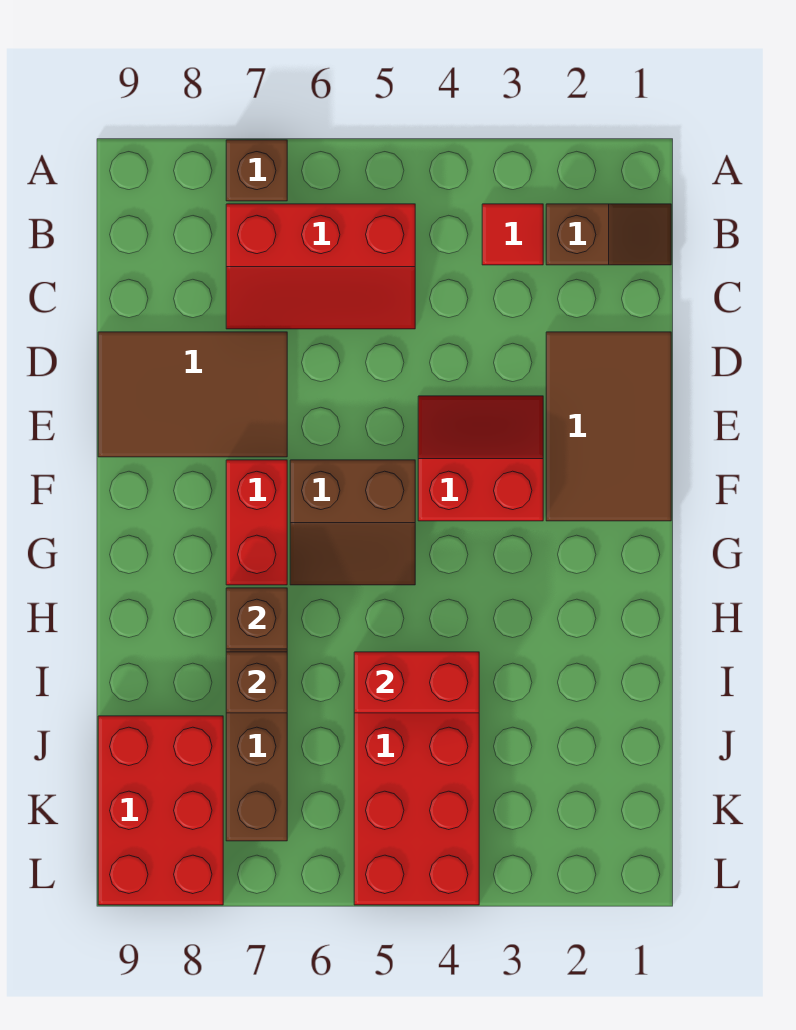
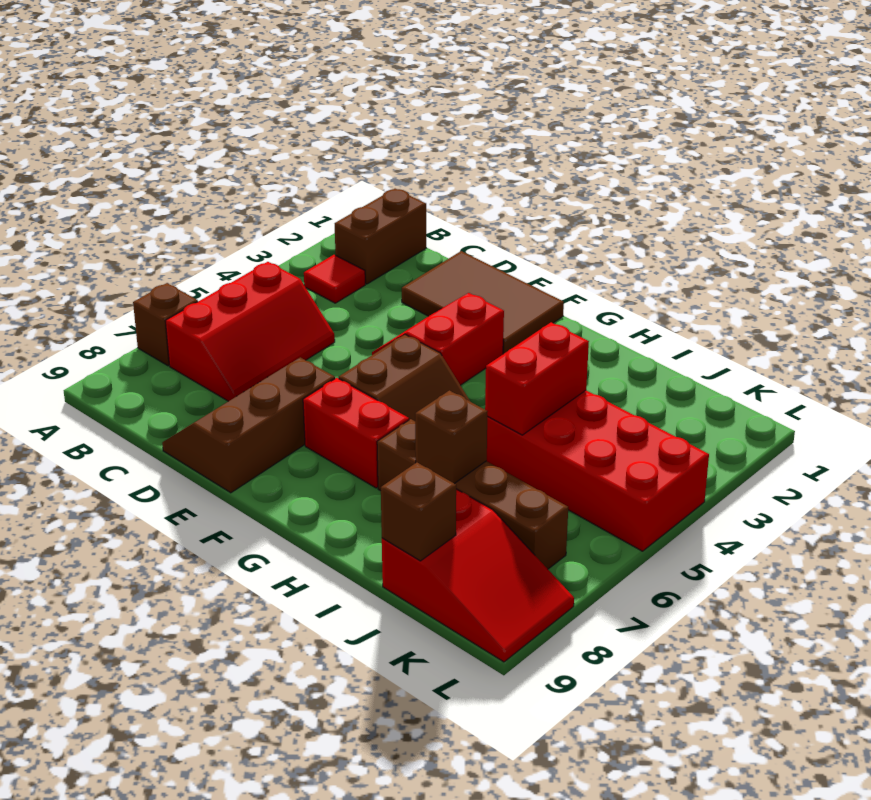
brown 1x2 slope [546,204,671,265] -> brown 1x2 brick [335,189,426,284]
brown 2x3 tile [98,332,287,457] -> brown 2x3 slope [162,357,335,493]
brown 1x1 brick [226,588,287,649] -> brown 1x1 brick moved to [381,462,456,561]
red 2x3 brick [98,716,223,905] -> red 2x3 slope [382,489,574,662]

